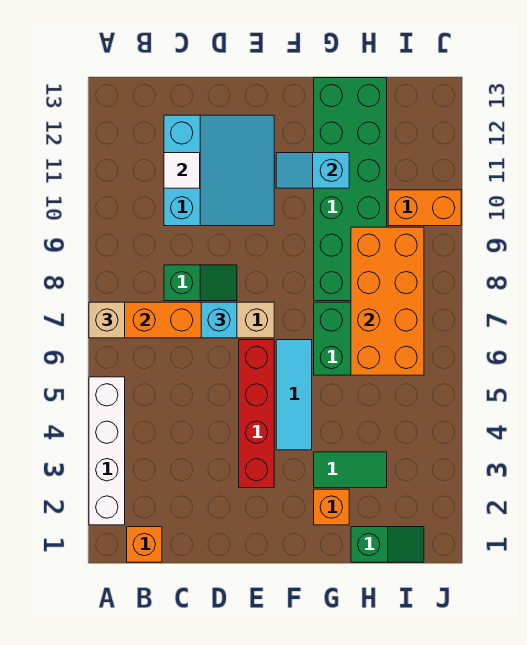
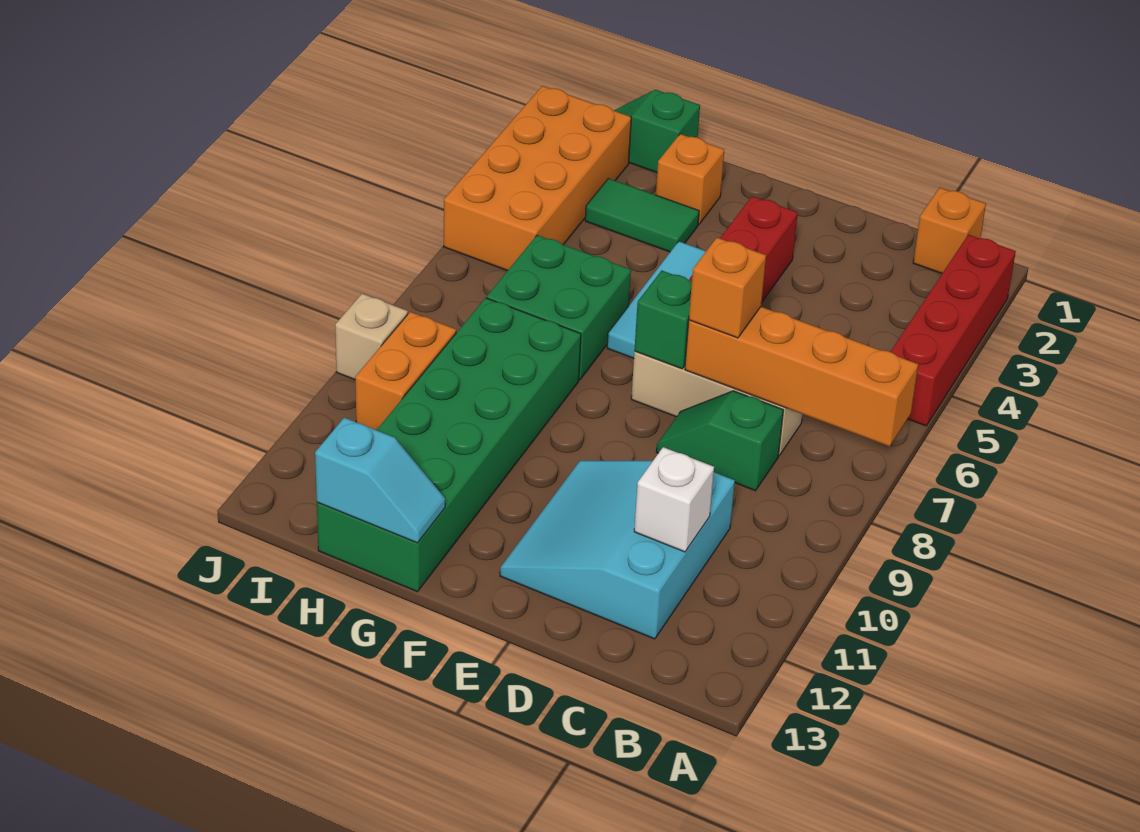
white 1x4 brick [89,377,125,525] -> red 1x4 brick [890,235,1016,426]
tan 1x1 brick [89,302,125,338] -> tan 1x1 brick moved to [335,294,408,380]
white 1x1 tile [164,153,200,188] -> white 1x1 brick [634,447,714,552]
cyan 1x1 brick [201,302,237,338] -> orange 1x1 brick [689,238,766,338]
none -> green 1x1 brick [634,270,692,369]
cyan 1x2 slope [276,153,349,188] -> cyan 1x2 slope moved to [315,418,445,543]
orange 2x4 brick [351,227,424,375] -> orange 2x4 brick moved to [444,86,631,271]
orange 1x2 brick [388,190,461,226] -> orange 1x2 brick turned to [355,312,456,430]

